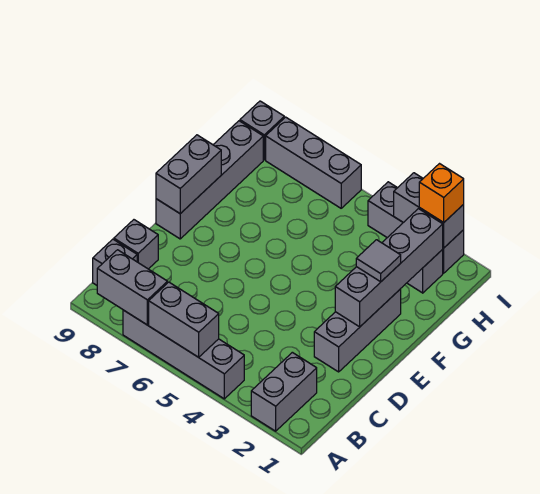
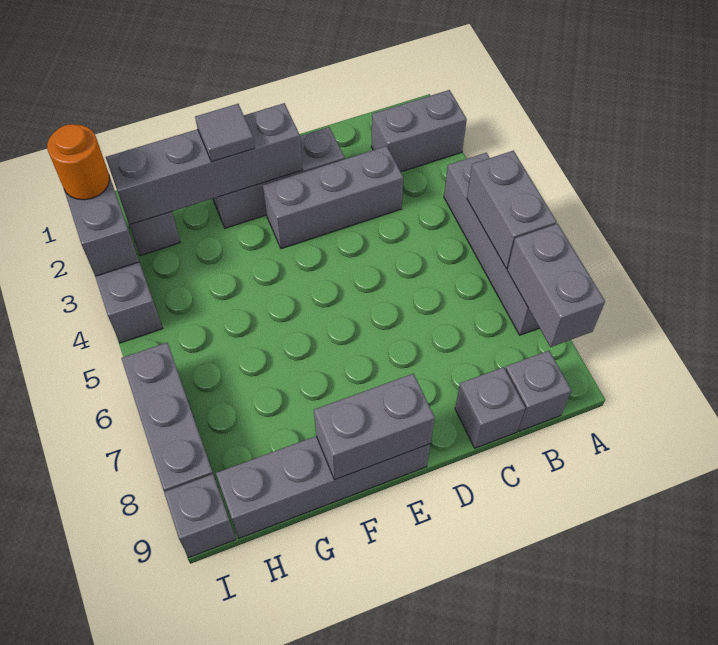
none -> grey 1x3 brick [263,146,403,249]
orange 1x1 brick [419,164,464,223] -> orange 1x1 round brick [47,124,110,200]

